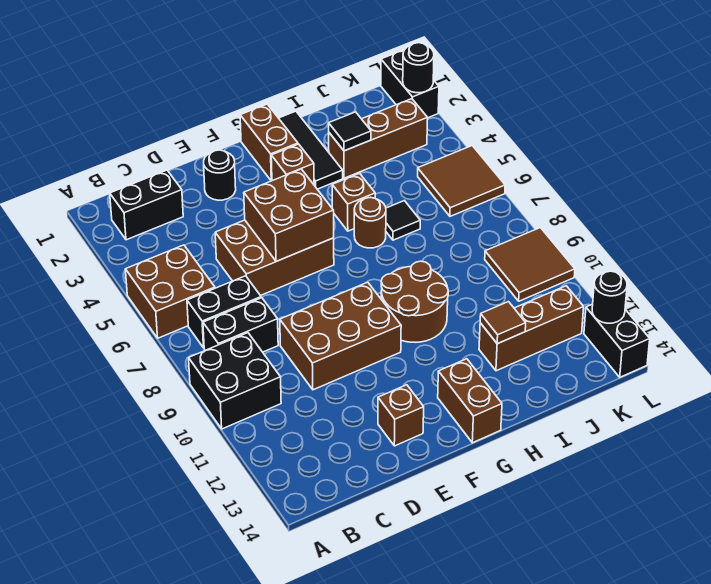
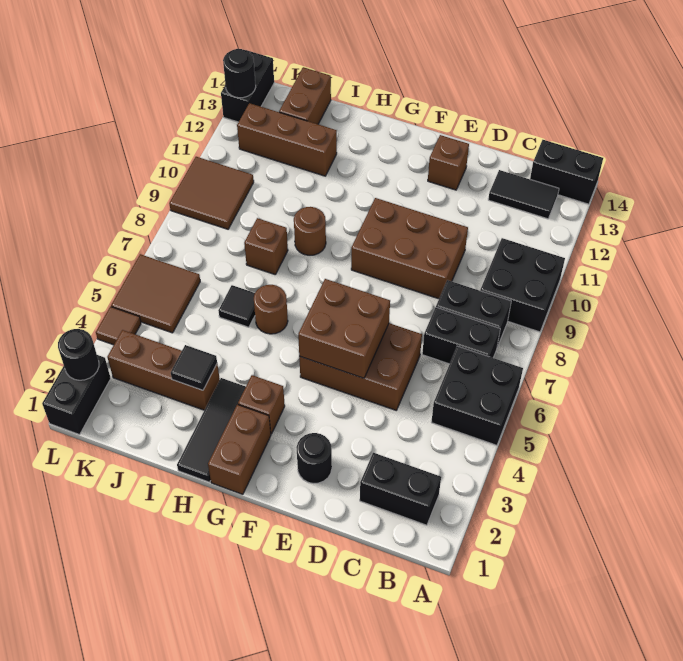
brown 2x2 brick [125,245,215,338] -> black 2x2 brick [431,346,523,445]
none -> black 1x2 brick [530,140,603,204]
none -> black 1x2 tile [488,170,559,219]
brown 2x2 round brick [381,261,448,342] -> brown 1x1 round brick [294,207,326,255]
brown 1x2 brick [438,359,502,443] -> brown 1x2 brick moved to [279,67,331,124]
brown 1x1 brick [332,173,375,231] -> brown 1x1 brick moved to [244,218,288,275]
brown 1x1 tile [480,302,526,344] -> brown 1x1 tile moved to [96,307,141,345]

